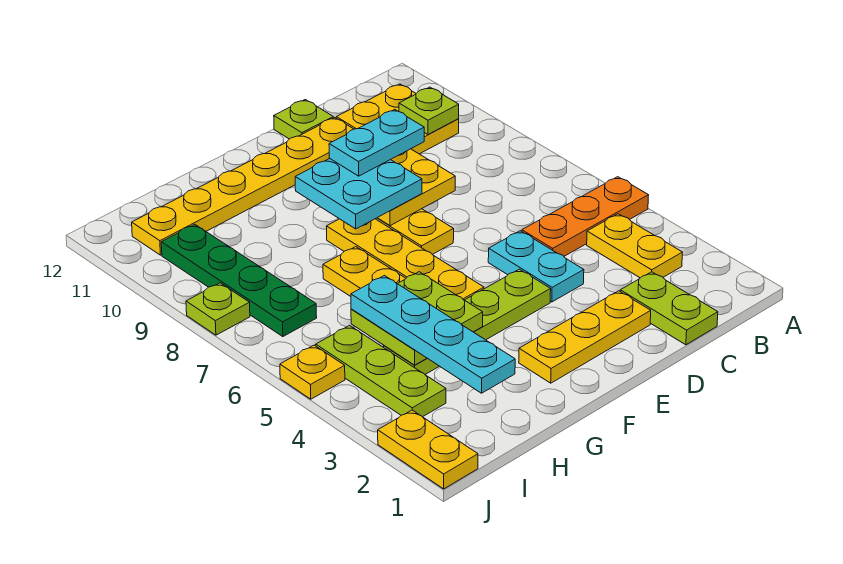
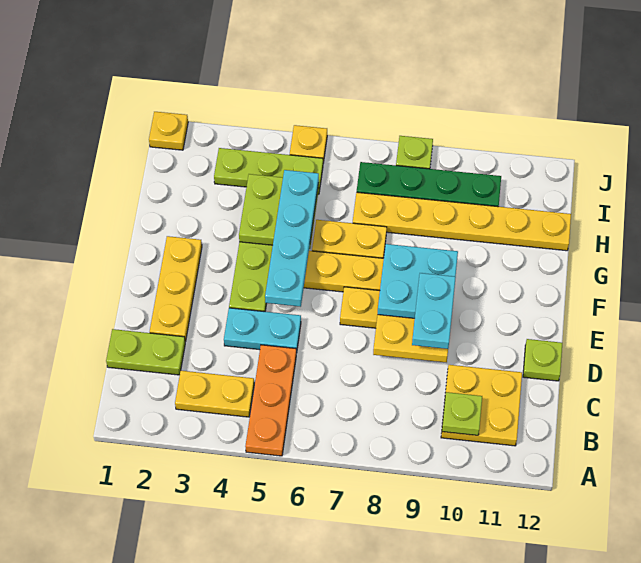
yellow 1x6 plate [132,118,354,255] -> yellow 1x6 plate turned to [353,192,571,251]
cyan 1x4 plate [351,276,515,393] -> cyan 1x4 plate turned to [265,170,319,307]
yellow 1x2 plate [378,410,478,489] -> yellow 1x1 plate [149,112,188,150]

